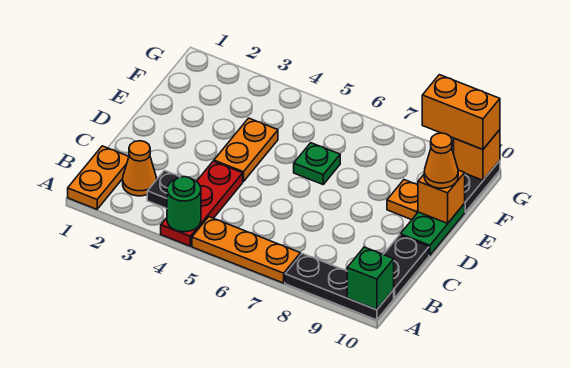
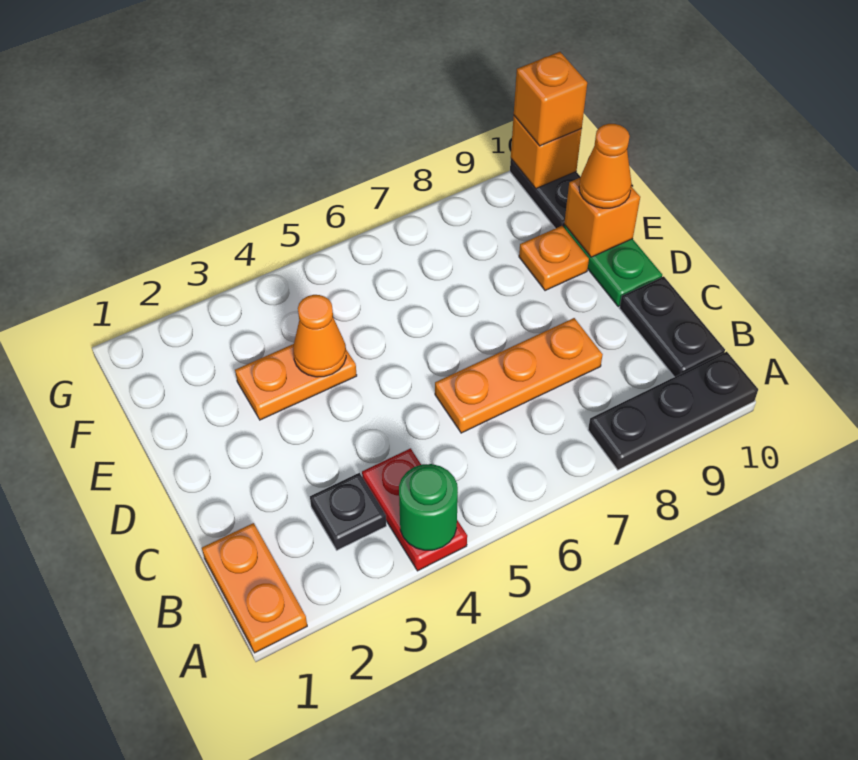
red 1x3 plate [161,161,243,246] -> red 1x2 plate [362,448,467,571]
orange 1x3 plate [192,217,300,283] -> orange 1x3 plate moved to [435,318,603,433]
green 1x1 brick [347,247,394,310] -> none
orange 1x1 cone [123,141,157,196] -> orange 1x1 cone moved to [293,295,346,377]
orange 1x2 plate [214,118,278,182] -> orange 1x2 plate turned to [235,344,357,420]
green 1x1 plate [294,143,340,184] -> none
orange 1x2 brick [422,75,500,149] -> orange 1x1 brick [514,52,587,146]

